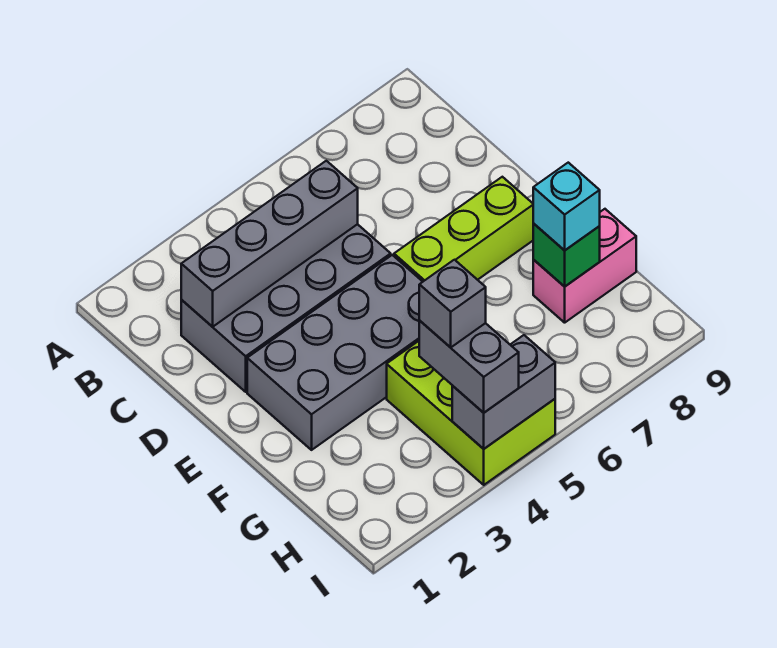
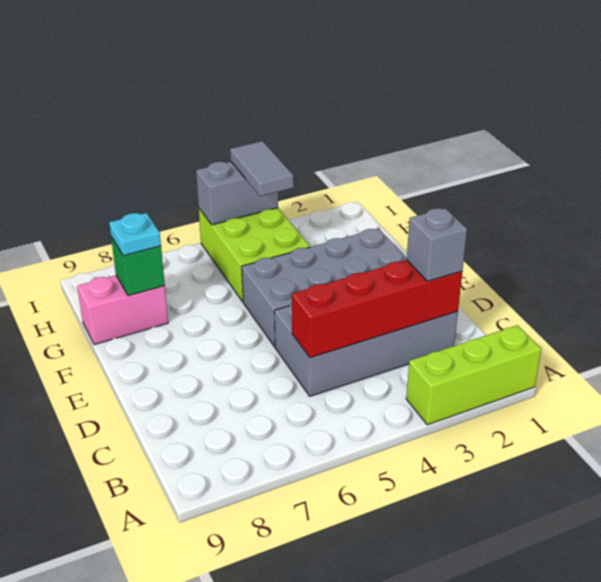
grey 1x4 brick [181,161,358,327] -> red 1x4 brick [292,260,462,358]
lime 1x3 brick [394,177,534,281] -> lime 1x3 brick moved to [406,325,541,425]
cyan 1x1 brick [533,163,600,250] -> cyan 1x1 plate [109,213,161,256]
grey 1x2 brick [419,321,519,413] -> grey 1x2 tile [230,141,294,196]
grey 1x1 brick [419,260,486,347] -> grey 1x1 brick moved to [406,208,467,281]

